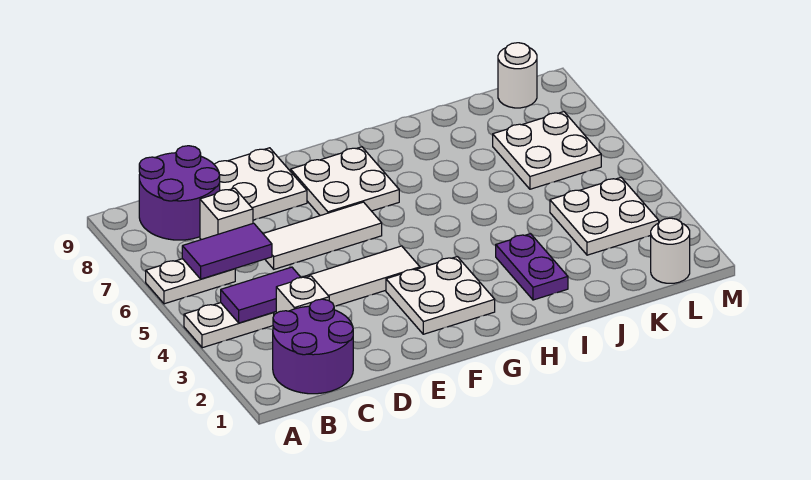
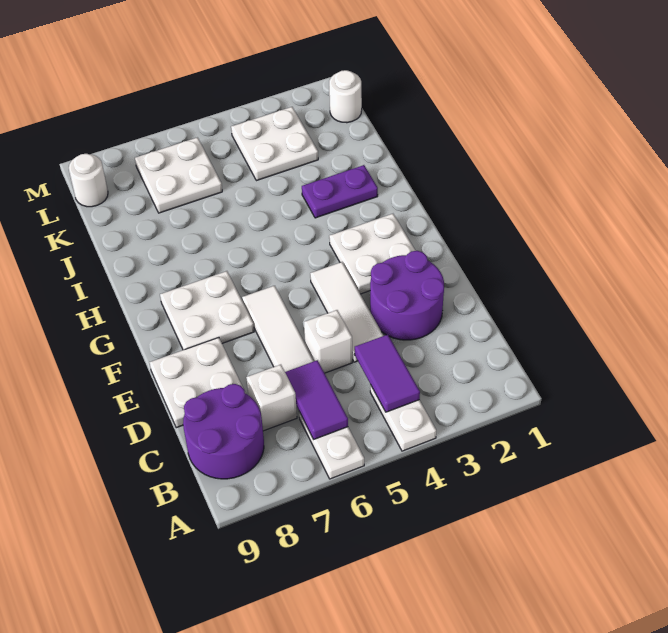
purple 2x2 round brick [273,299,353,394] -> purple 2x2 round brick moved to [370,251,444,340]
white 1x1 brick [276,276,329,313] -> white 1x1 brick moved to [304,310,352,373]

